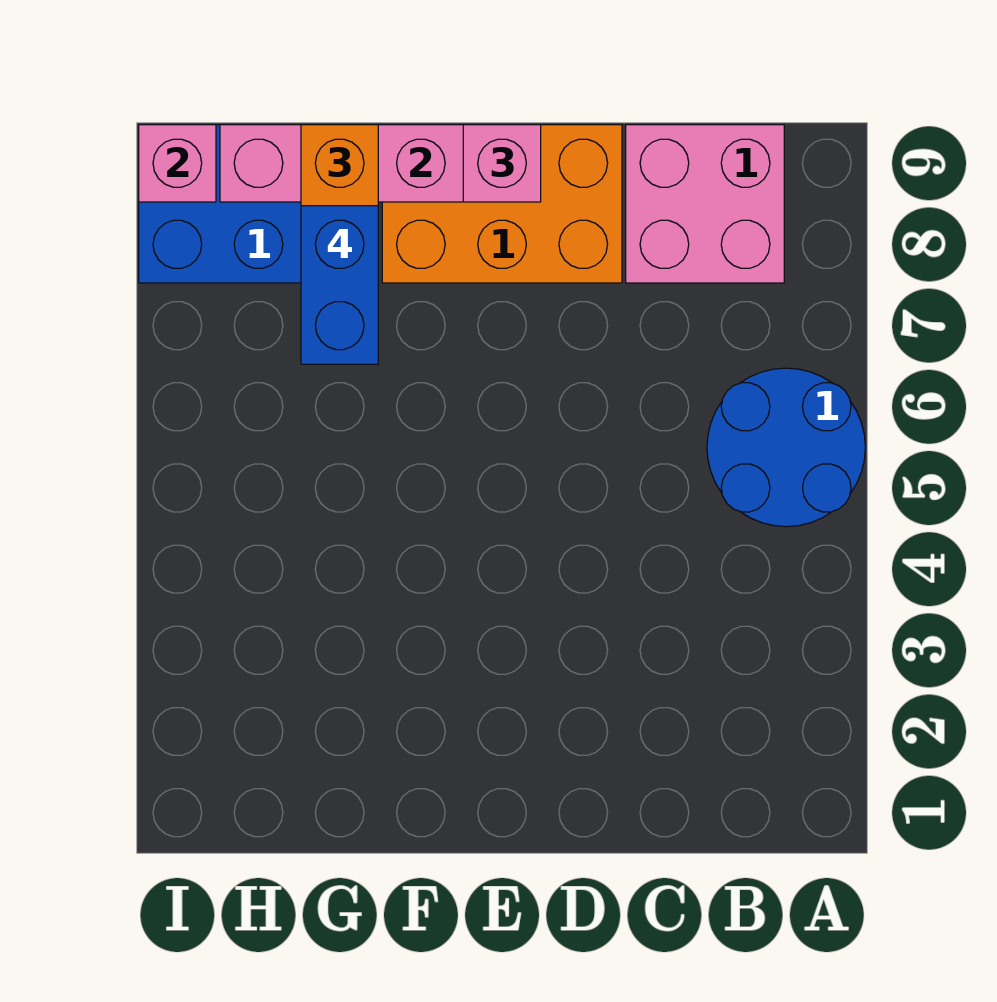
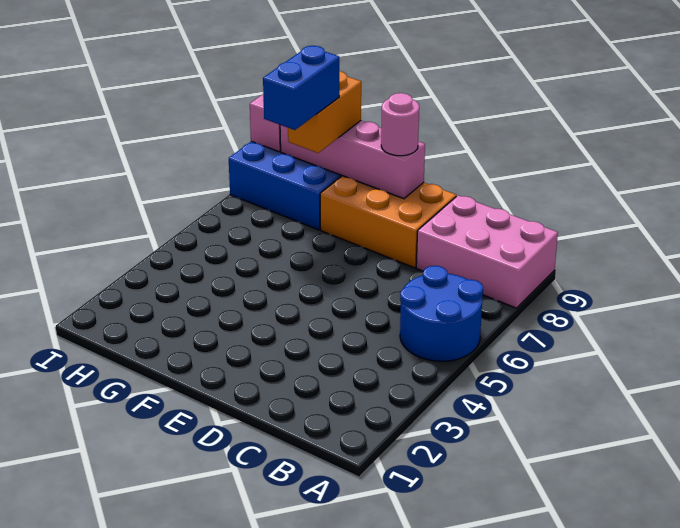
pink 2x2 brick [626,125,784,283] -> pink 2x3 brick [416,195,558,308]
pink 1x1 brick [463,125,541,202] -> pink 1x1 round brick [381,93,419,156]

